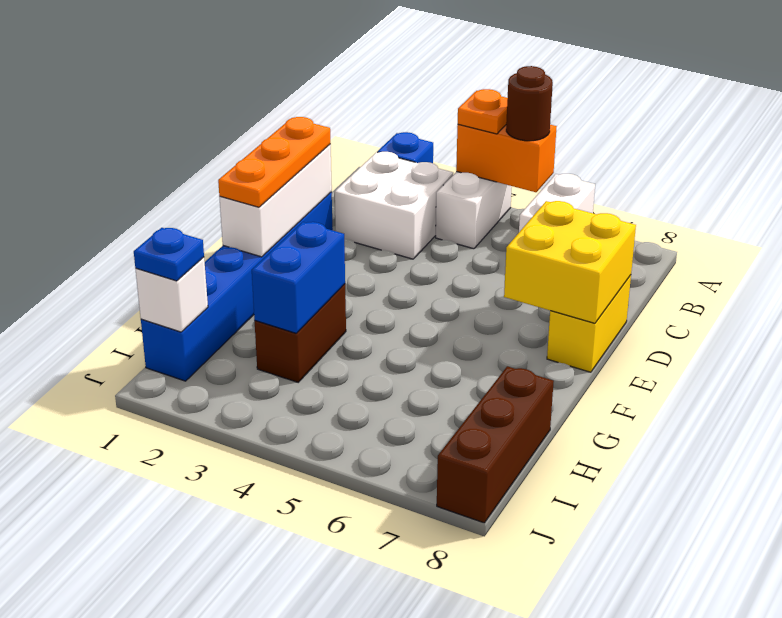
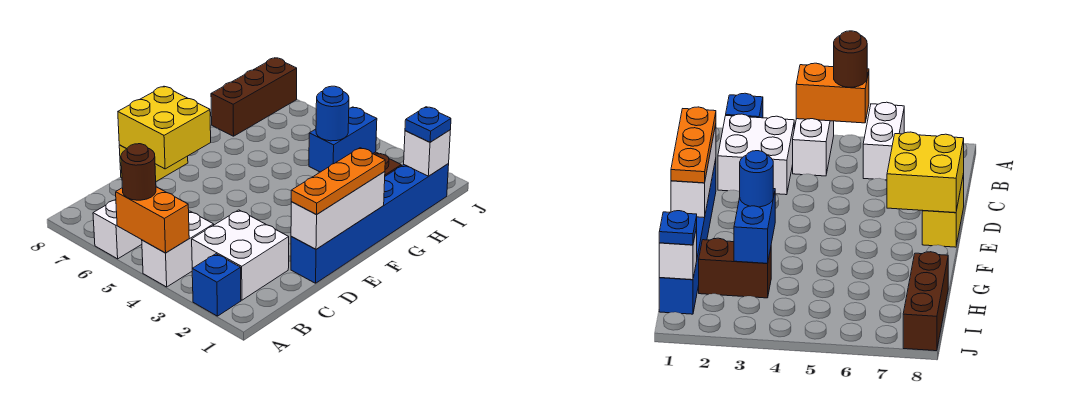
orange 1x1 plate [458,89,508,134] -> none
brown 1x2 brick [255,284,346,382] -> brown 1x2 brick turned to [699,238,771,298]
none -> blue 1x1 round brick [316,86,349,141]

